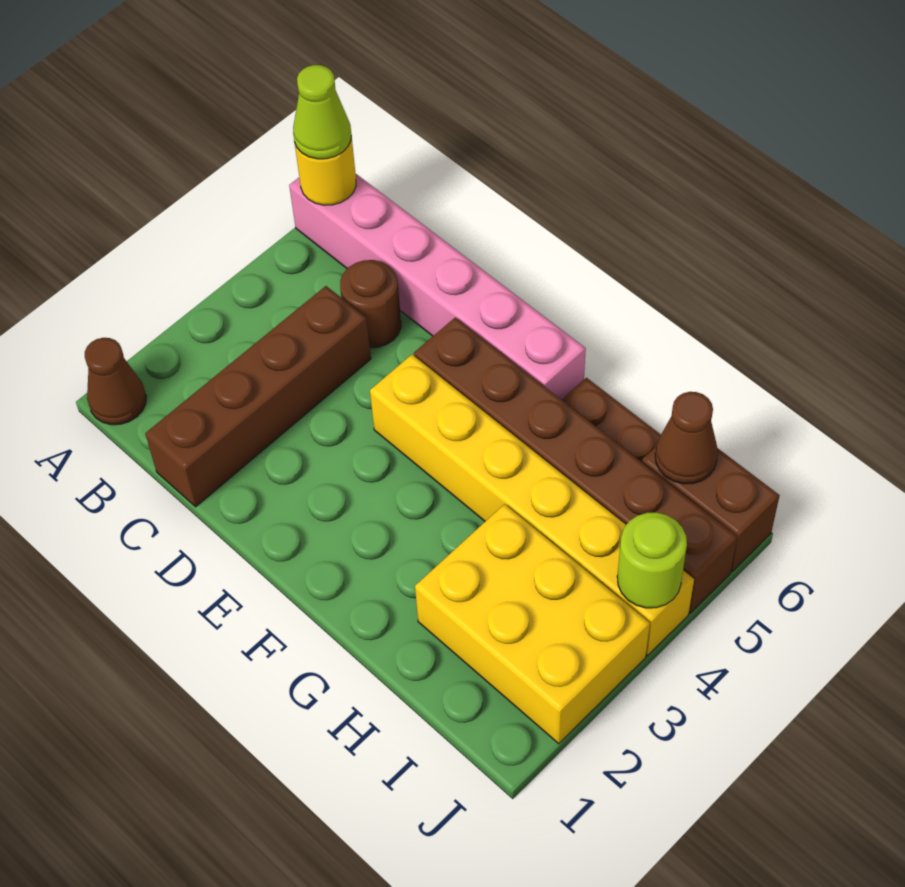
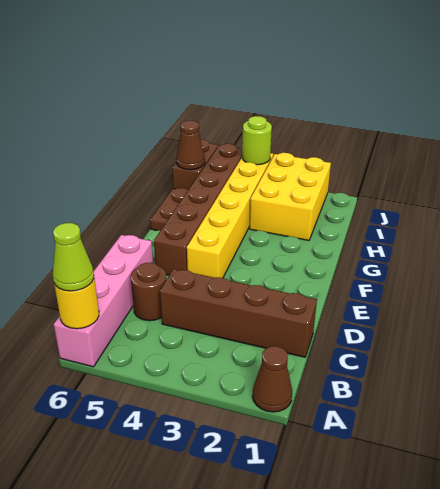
pink 1x6 brick [289,174,586,400] -> pink 1x4 brick [54,235,153,367]

